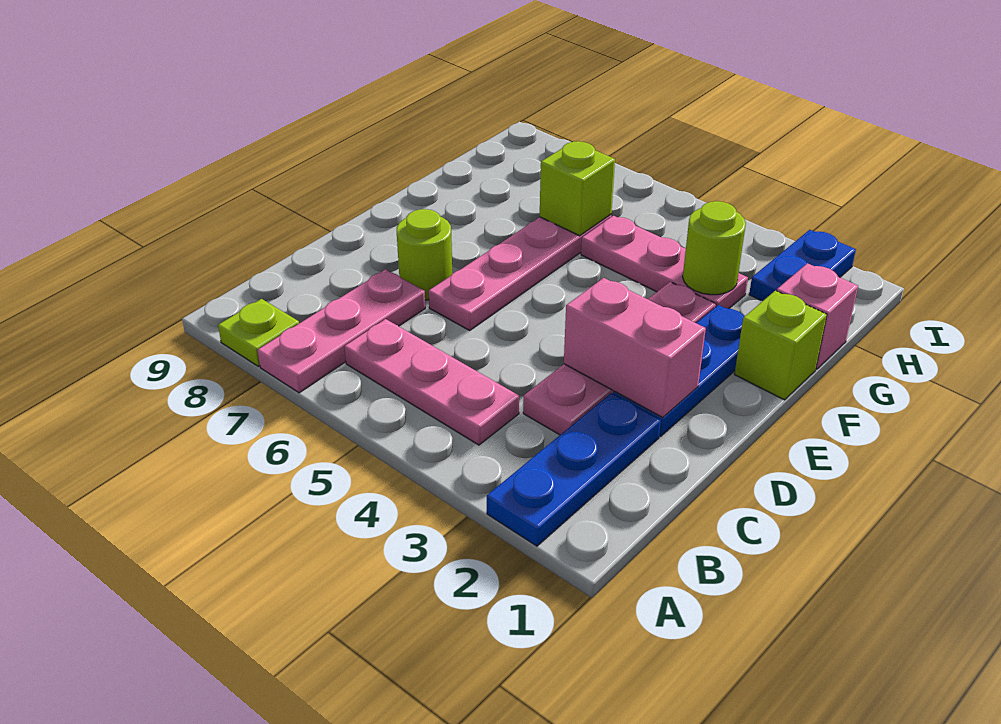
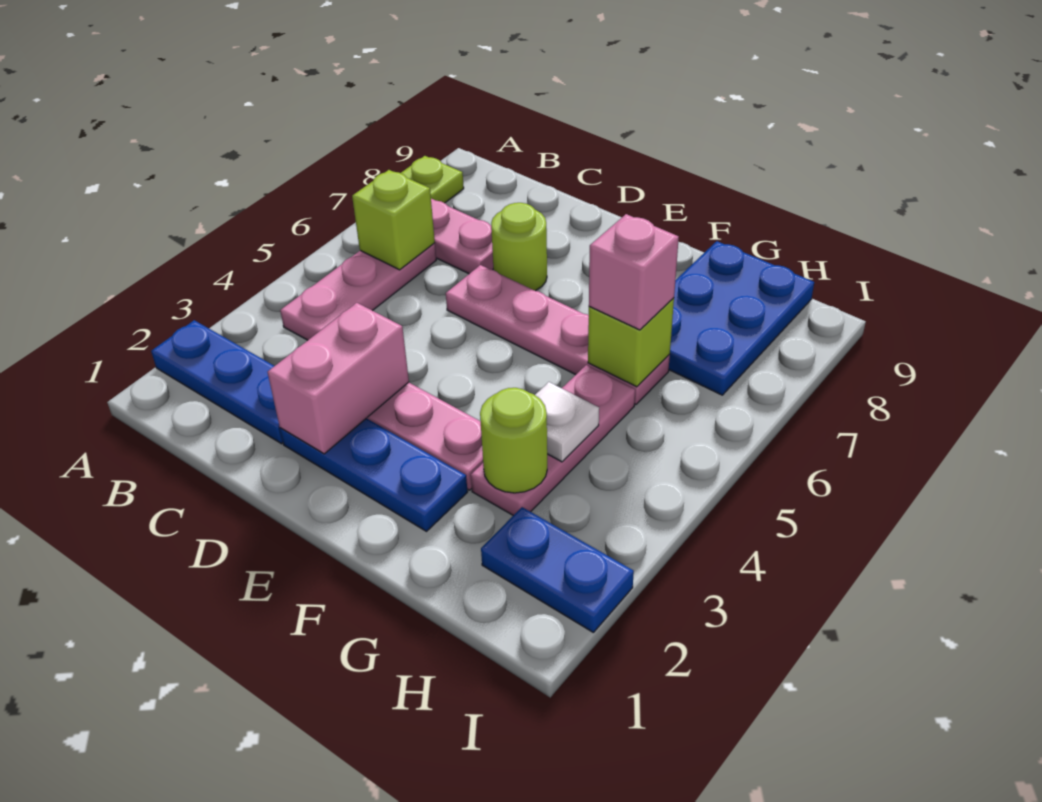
lime 1x1 brick [734,291,827,400] -> lime 1x1 brick moved to [352,170,435,270]
pink 1x1 brick [777,263,858,369] -> pink 1x1 brick moved to [589,214,679,330]
none -> white 1x1 plate [535,382,599,462]
none -> blue 2x3 plate [669,241,814,395]

